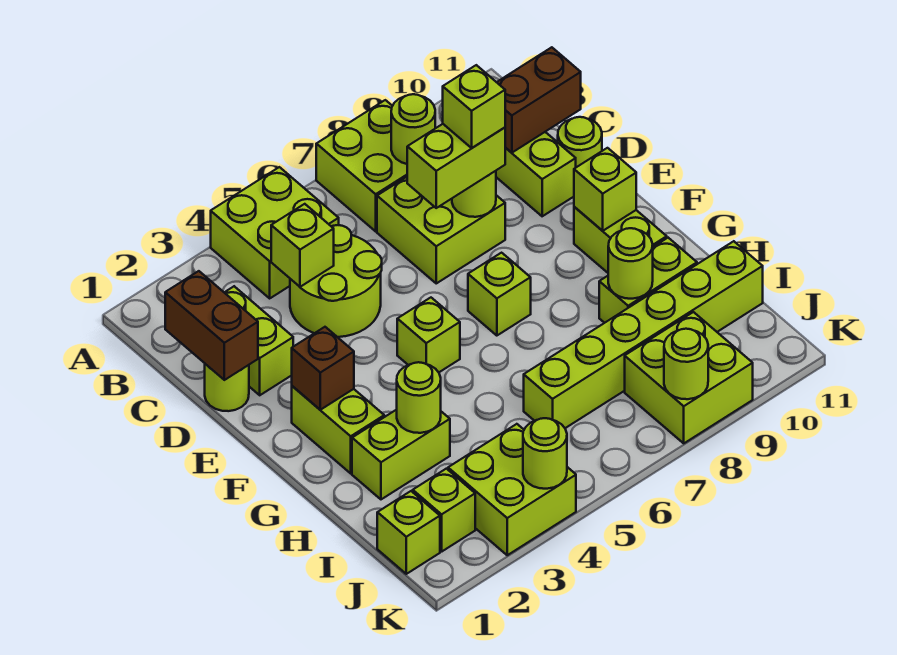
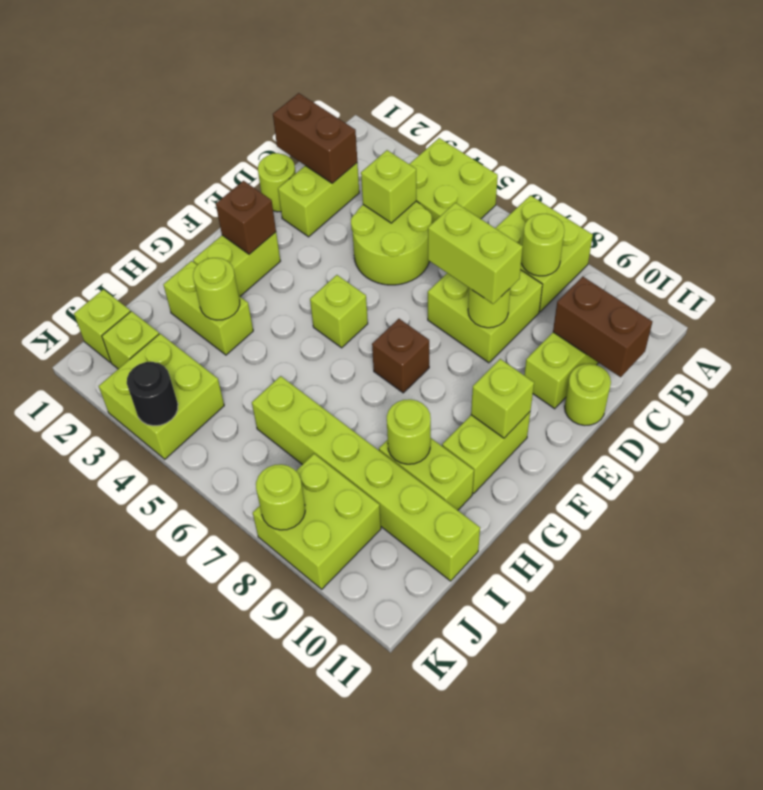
brown 1x2 brick [165,271,258,380] -> brown 1x2 brick turned to [273,93,357,183]
lime 1x1 brick [443,65,505,148] -> none
lime 1x1 brick [468,253,531,336] -> brown 1x1 brick [372,319,429,393]
lime 1x1 round brick [523,418,567,489] -> black 1x1 round brick [127,362,178,426]

